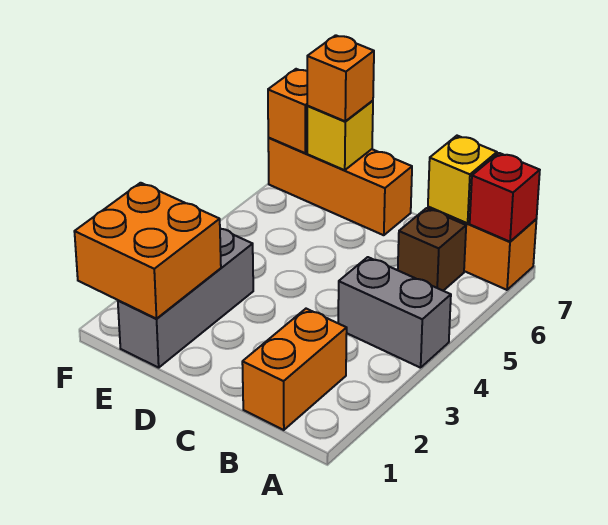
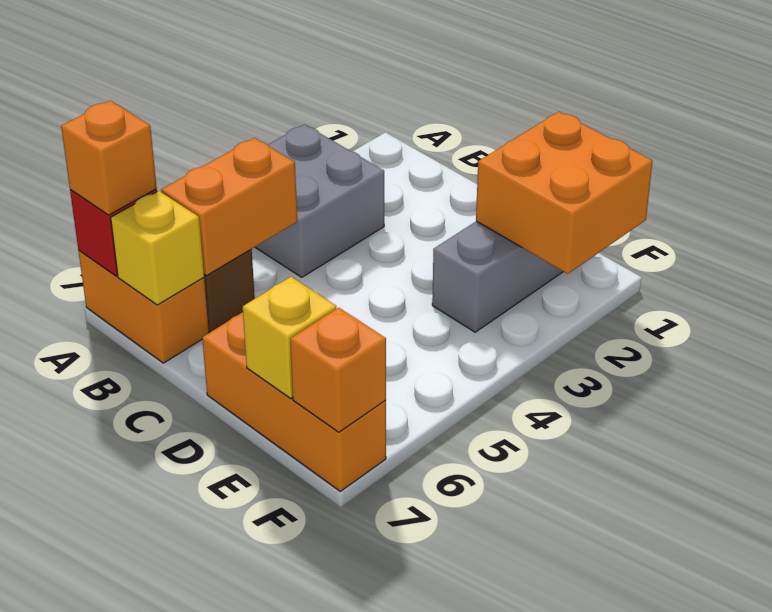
grey 1x2 brick [338,257,451,368] -> grey 2x2 brick [255,124,384,277]
orange 1x2 brick [242,309,347,430] -> orange 1x2 brick moved to [161,138,297,276]
orange 1x1 brick [307,35,374,121] -> orange 1x1 brick moved to [61,101,157,215]

